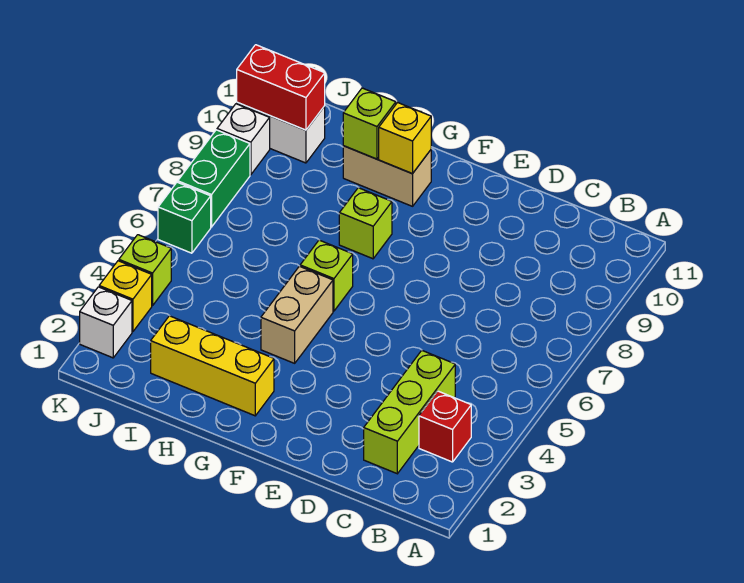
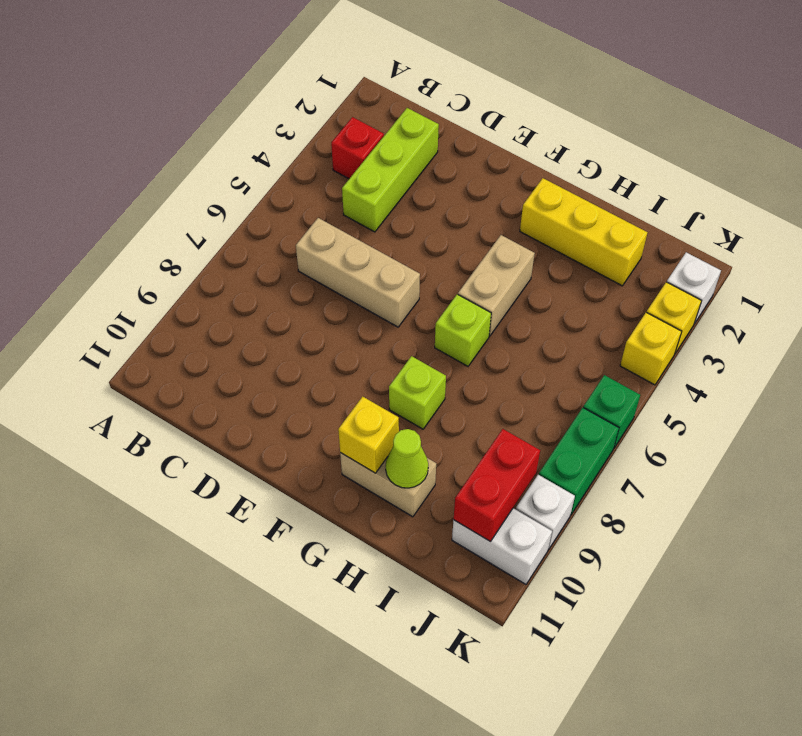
none -> tan 1x3 brick [296,218,420,327]
lime 1x1 brick [343,88,396,159] -> lime 1x1 cone [386,429,428,488]
red 1x2 brick [237,45,325,130] -> red 1x2 brick turned to [454,429,540,541]
lime 1x1 brick [119,235,171,306] -> yellow 1x1 brick [620,312,682,385]

